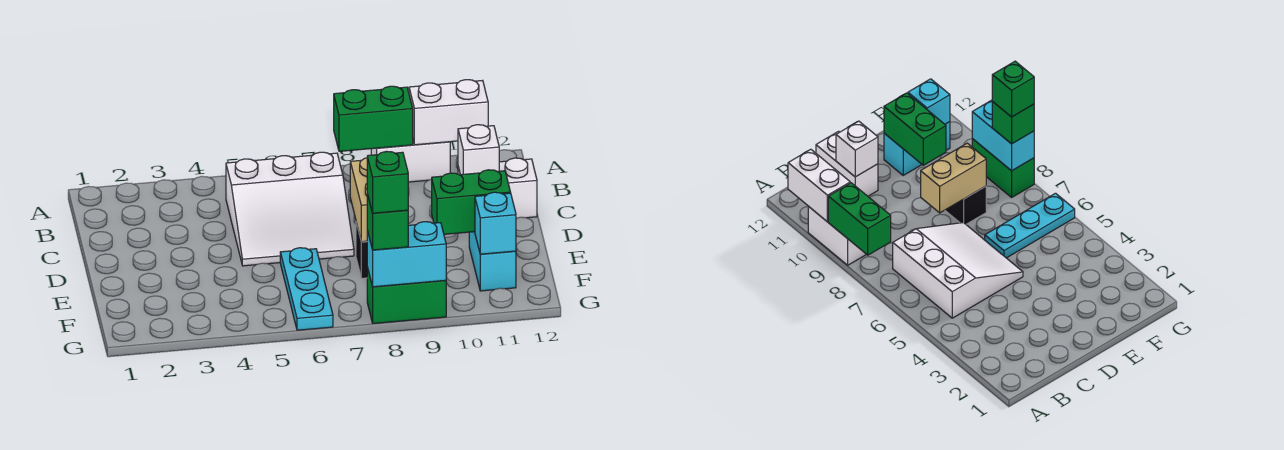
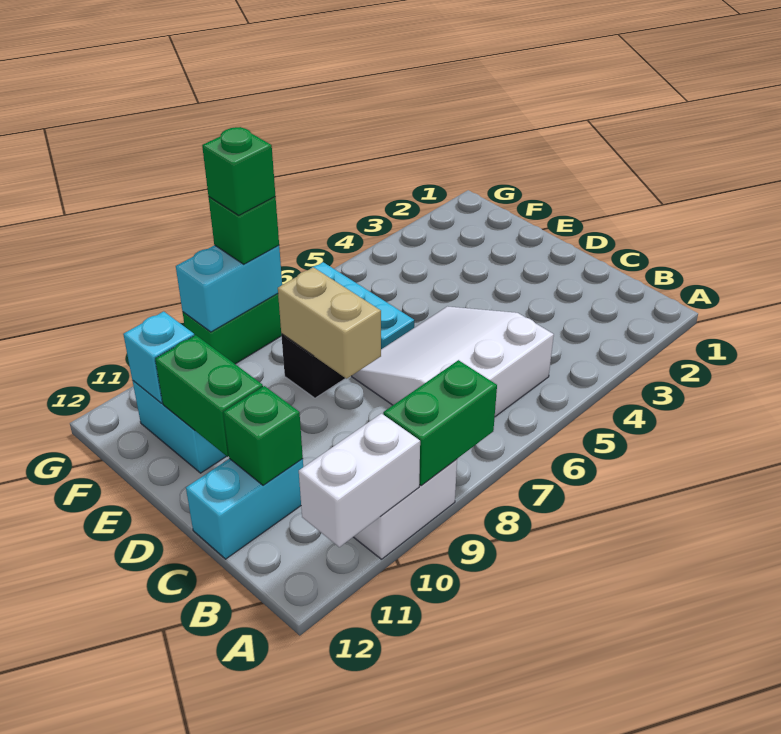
white 1x2 brick [458,158,537,218] -> cyan 1x2 brick [186,459,303,559]
white 1x1 brick [458,125,499,175] -> green 1x1 brick [223,386,303,485]
green 1x2 brick [432,170,511,234] -> green 1x2 brick turned to [155,335,263,457]

